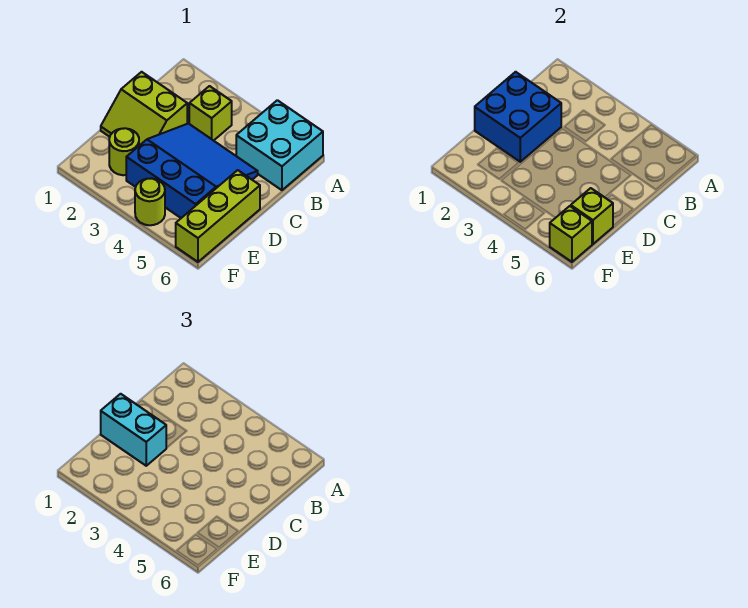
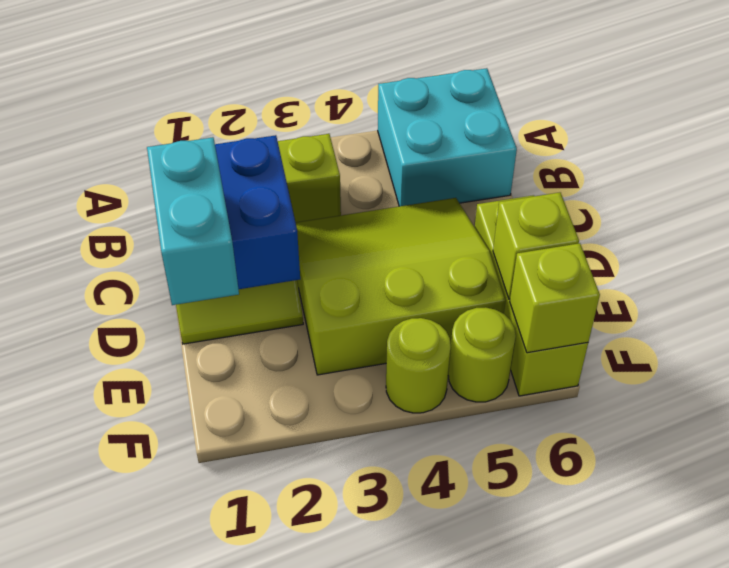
blue 3x3 slope [126,124,258,218] -> lime 3x3 slope [296,198,506,375]
cyan 1x2 brick [101,394,166,466] -> cyan 1x2 brick turned to [147,137,239,305]
lime 1x1 round brick [109,128,139,175] -> lime 1x1 round brick moved to [448,307,516,402]

